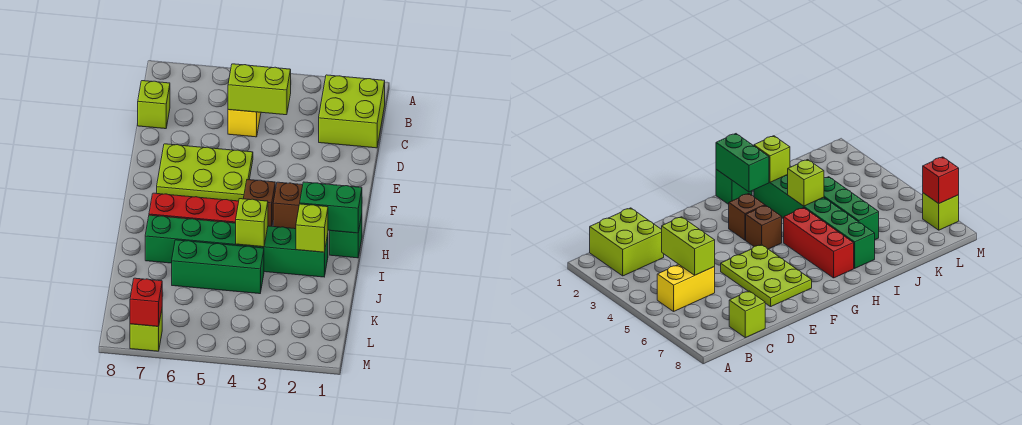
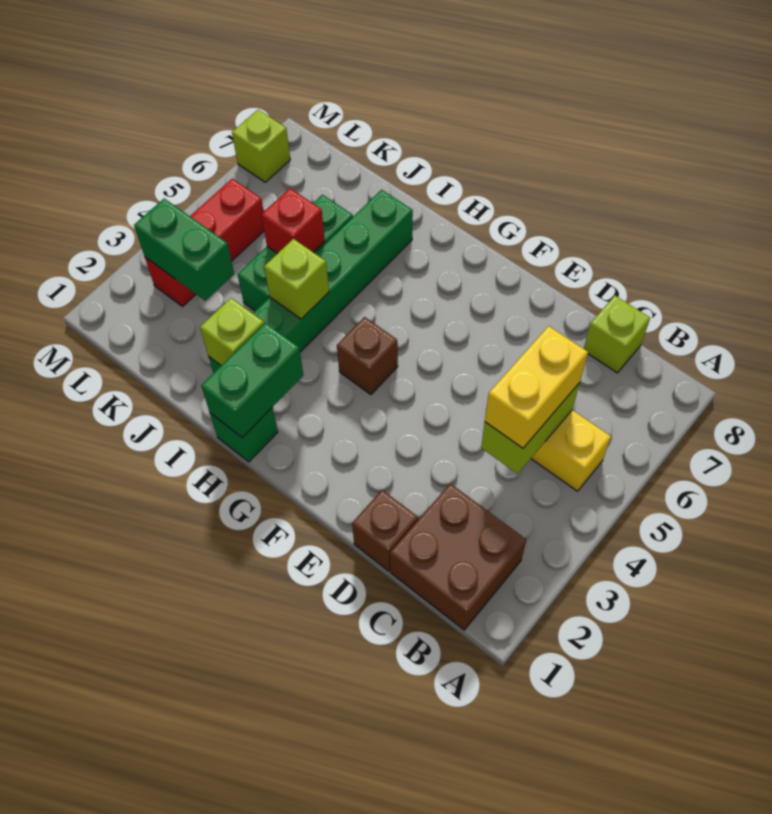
lime 2x2 brick [319,75,385,148] -> brown 2x2 brick [390,484,527,630]
none -> yellow 1x2 brick [485,326,588,448]
lime 2x3 plate [157,144,253,201] -> none
brown 1x1 brick [273,182,303,229] -> brown 1x1 brick moved to [352,490,418,571]
red 1x3 brick [149,193,239,223] -> red 1x3 brick moved to [145,179,264,306]
none -> green 1x2 brick [134,199,234,301]
red 1x1 brick [130,278,162,326] -> red 1x1 brick moved to [261,188,325,253]

